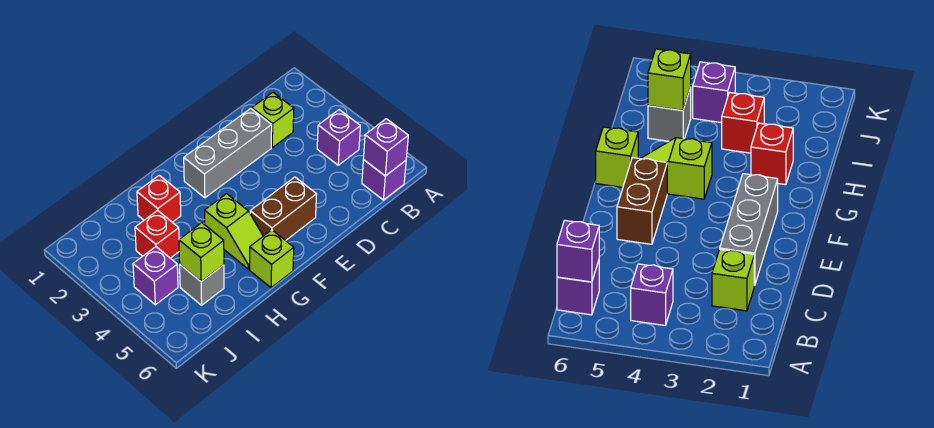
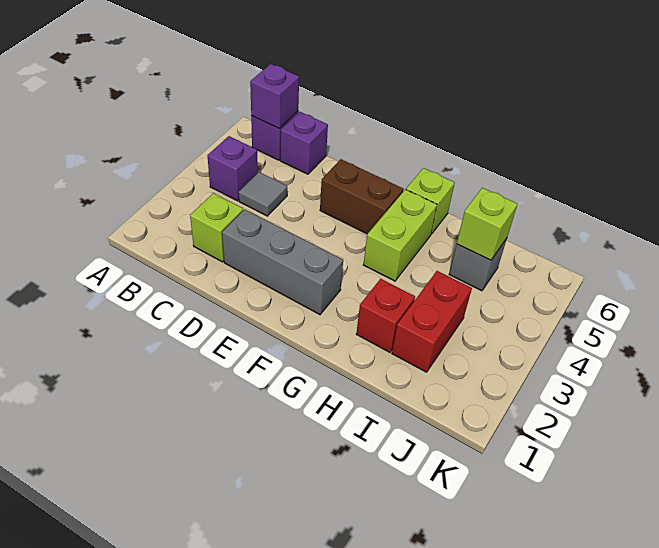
none -> grey 1x1 tile [239,172,287,216]
lime 1x2 slope [205,194,263,269] -> lime 1x2 brick [363,189,437,281]
red 1x1 brick [135,210,179,258] -> red 1x2 brick [392,271,472,372]
purple 1x1 brick [133,247,178,305] -> purple 1x1 brick moved to [280,112,328,174]

